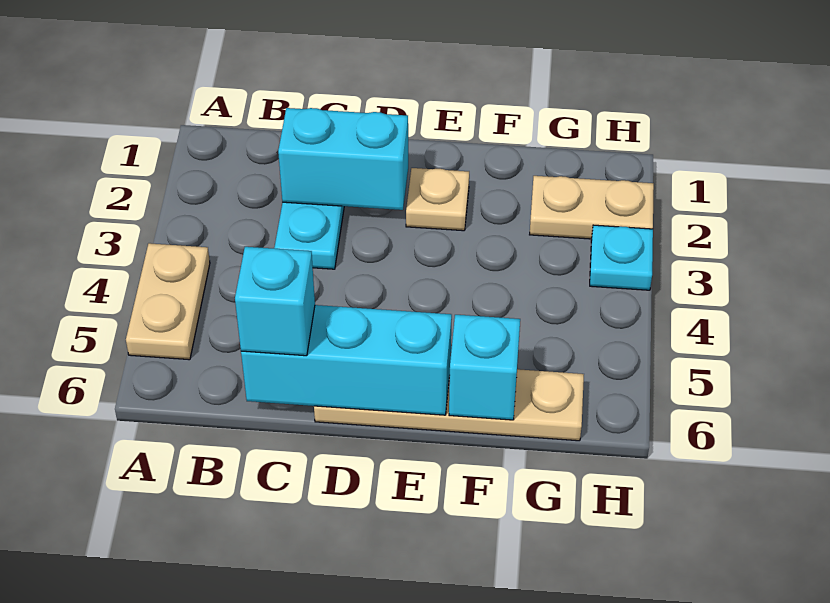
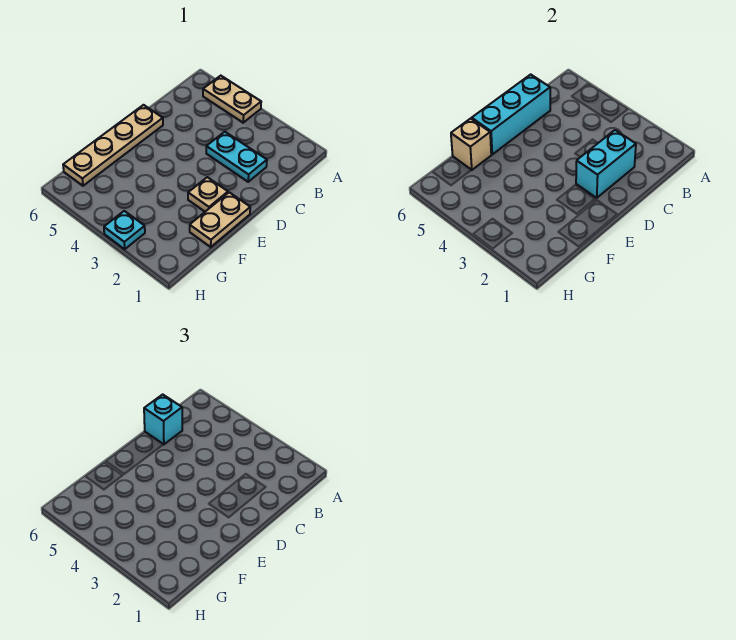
cyan 1x1 brick [449,315,520,420] -> tan 1x1 brick [451,118,492,170]
tan 1x2 plate [530,176,654,239] -> tan 1x2 plate moved to [190,192,250,247]

